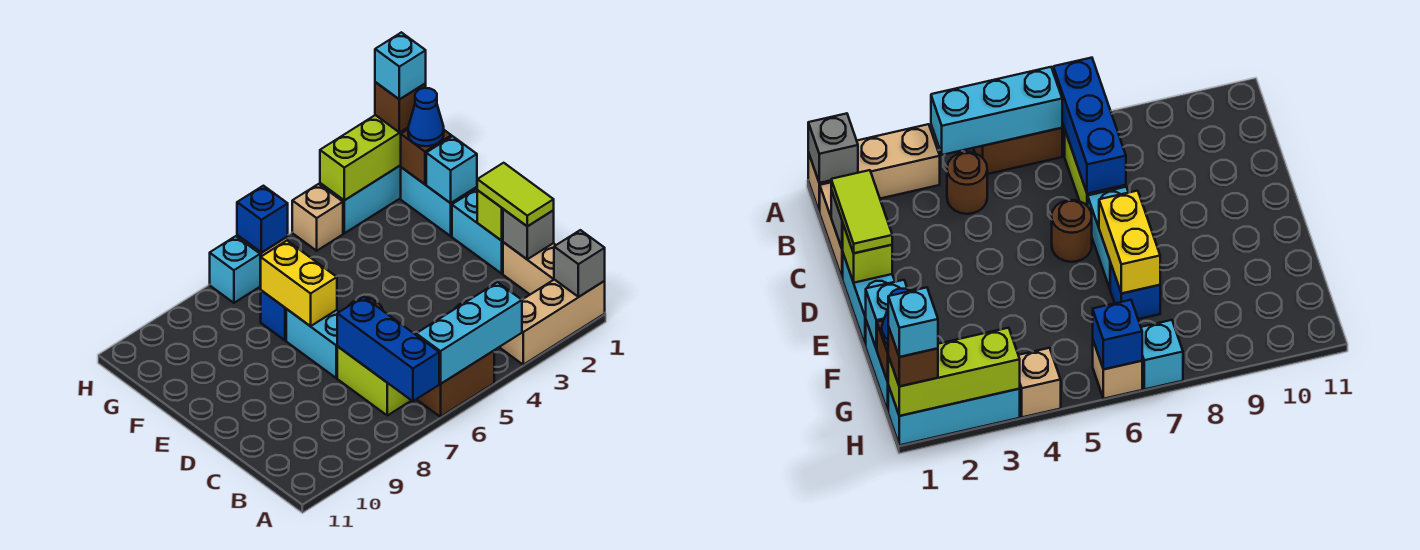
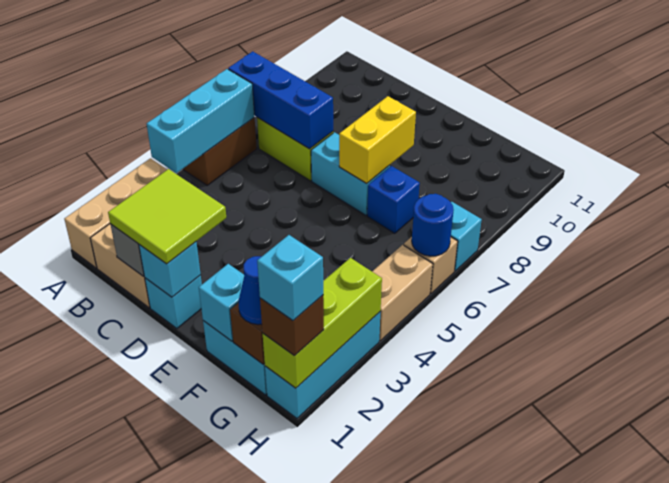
grey 1x1 brick [554,230,605,297] -> none
brown 1x1 round brick [947,152,987,214] -> none
lime 1x2 tile [477,163,554,226] -> lime 2x2 tile [108,169,226,264]
cyan 1x2 brick [452,189,503,274] -> cyan 1x1 brick [145,275,202,328]
lime 1x1 brick [477,190,503,241] -> cyan 1x1 brick [139,242,201,297]
brown 1x1 round brick [1052,200,1092,262] -> none
yellow 1x2 brick [261,241,337,326] -> yellow 1x2 brick turned to [339,96,416,183]
tan 1x1 brick [292,184,343,251] -> tan 1x2 brick [372,245,433,341]
blue 1x1 brick [237,186,288,253] -> blue 1x1 round brick [412,194,453,256]

